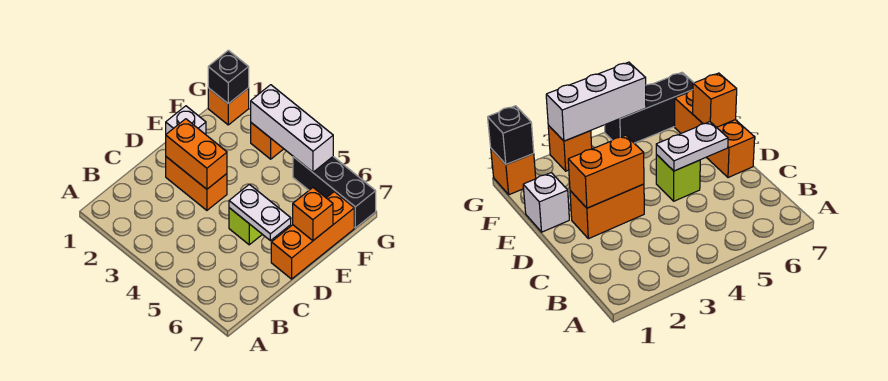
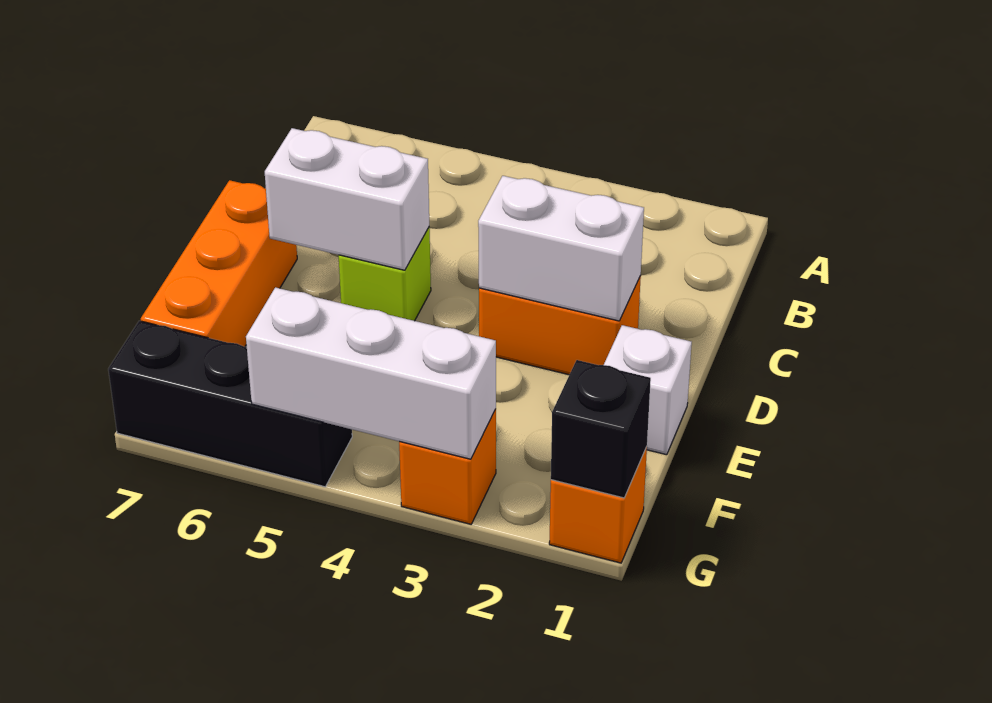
orange 1x2 brick [166,119,227,189] -> white 1x2 brick [478,176,644,321]
white 1x2 plate [229,184,291,241] -> white 1x2 brick [265,128,429,270]
orange 1x1 brick [293,188,333,241] -> none

